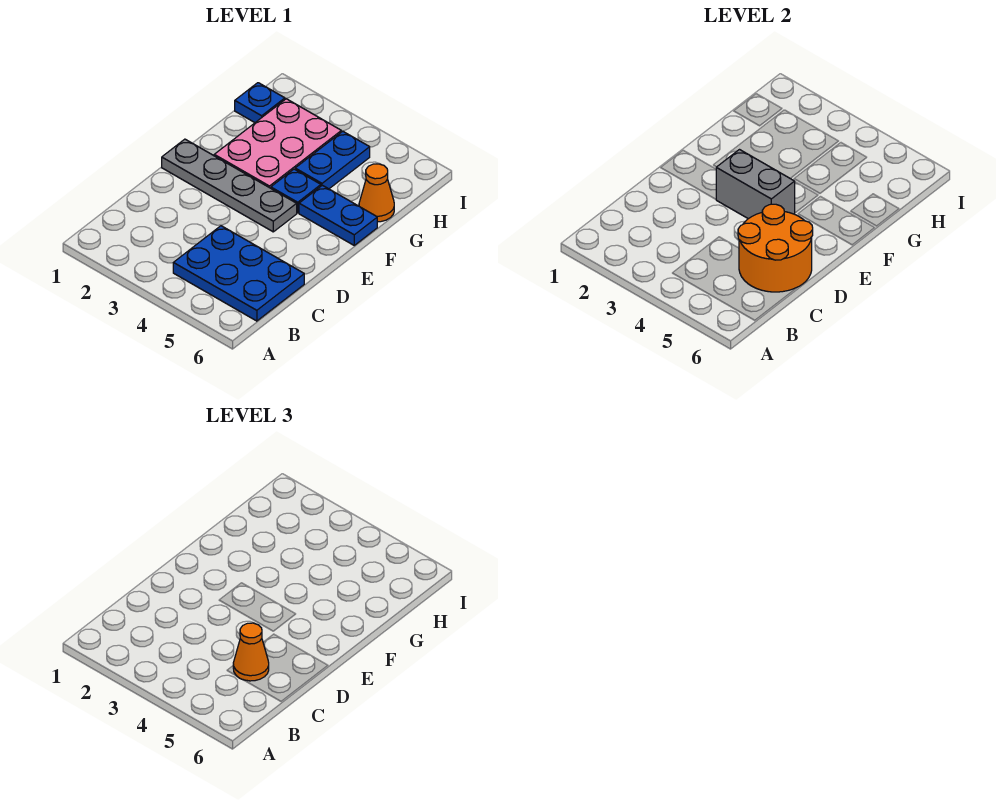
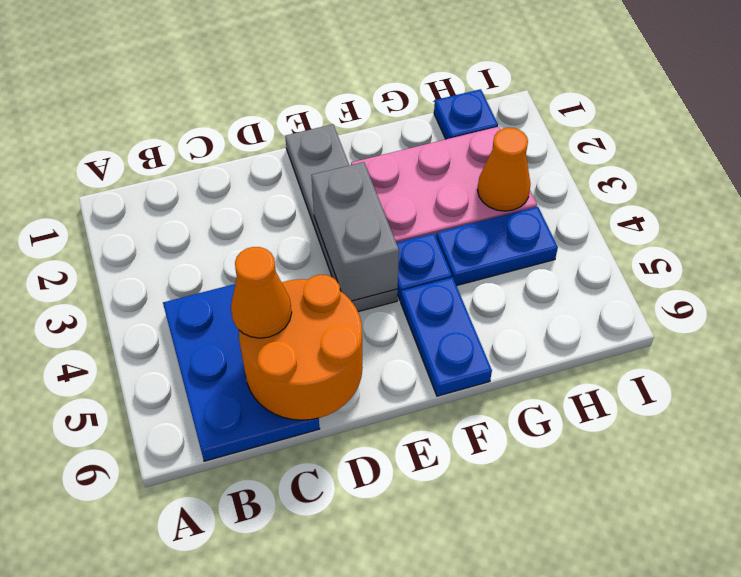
orange 1x1 cone [359,164,394,222] -> orange 1x1 cone moved to [478,128,530,211]

